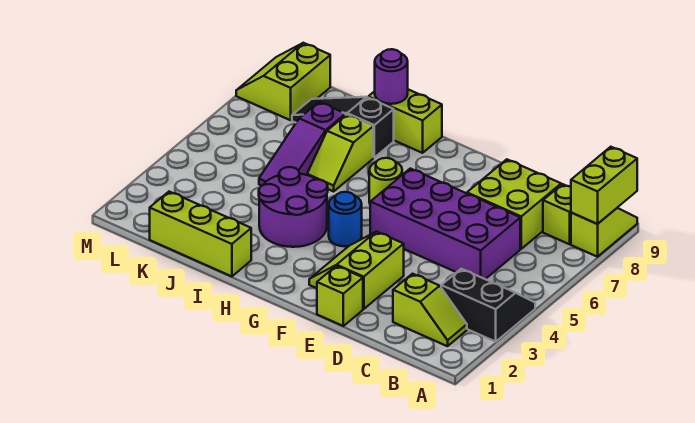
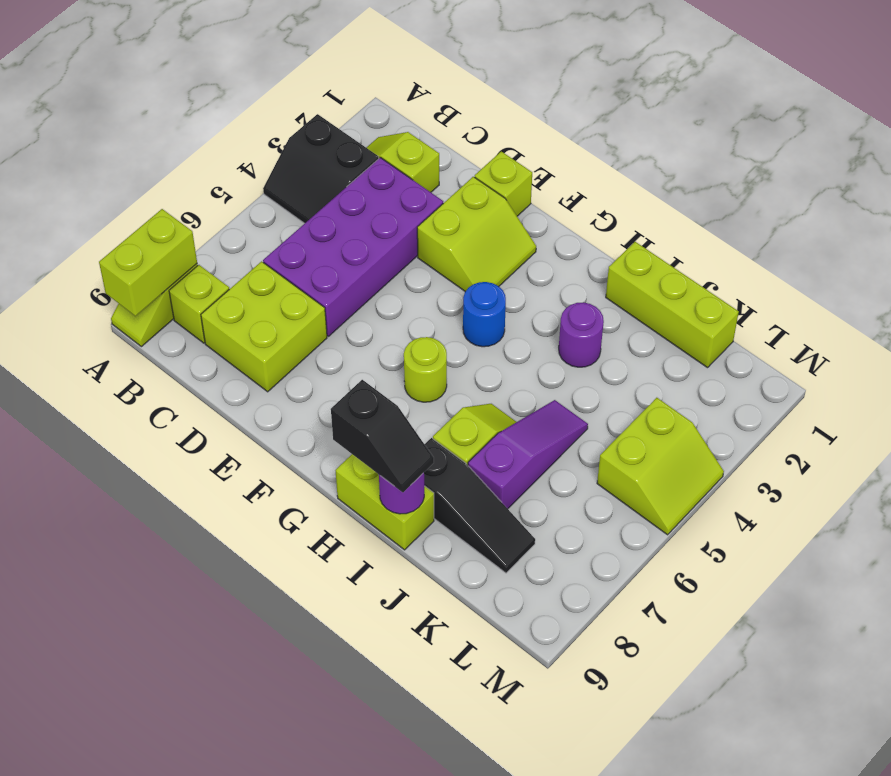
purple 2x4 brick [370,169,520,279] -> purple 2x4 brick turned to [263,158,443,336]
purple 2x2 round brick [259,167,328,247] -> purple 1x1 round brick [559,302,604,367]
none -> black 1x2 slope [331,380,434,492]
lime 2x2 slope [236,43,330,120] -> lime 2x2 slope moved to [597,398,724,535]

